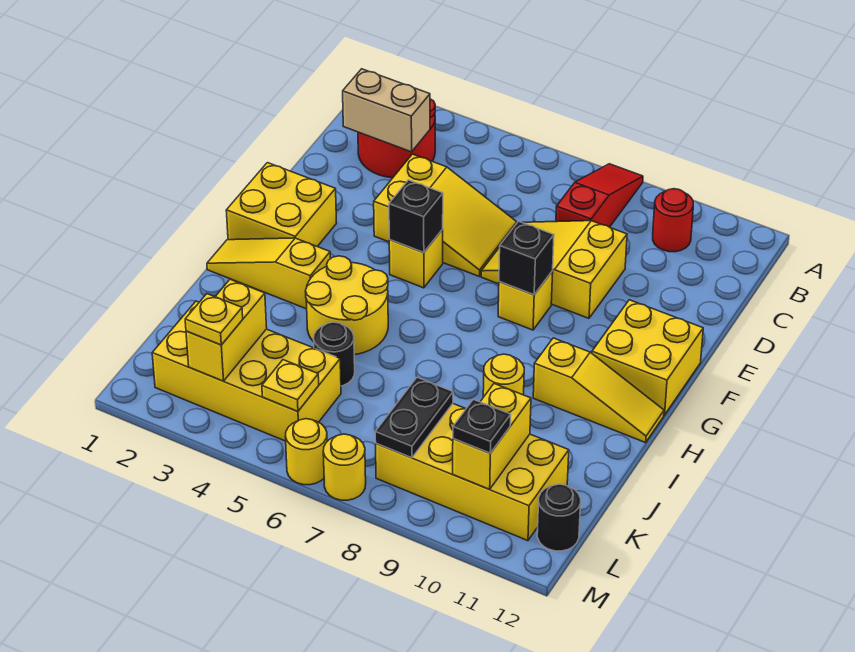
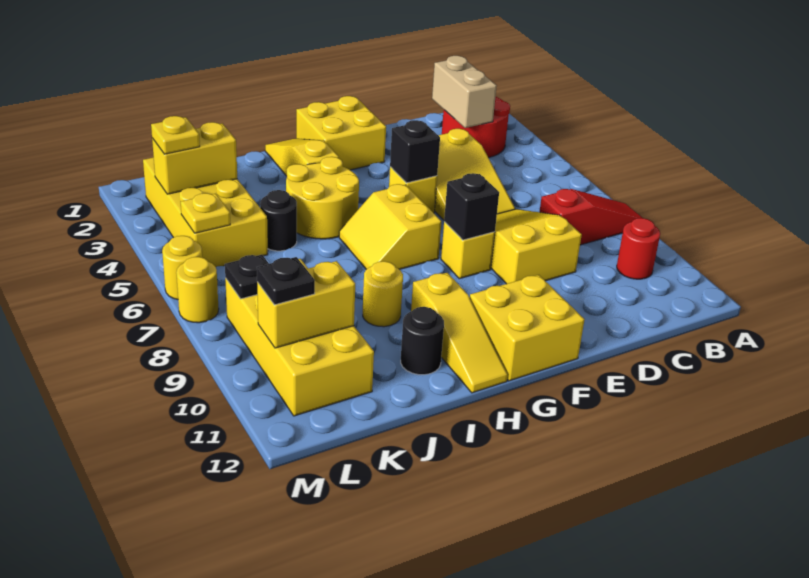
none -> yellow 2x2 slope [339,184,442,269]
black 1x2 plate [375,377,453,458] -> black 1x1 plate [225,255,269,299]
black 1x1 round brick [537,484,581,551] -> black 1x1 round brick moved to [401,307,444,375]

